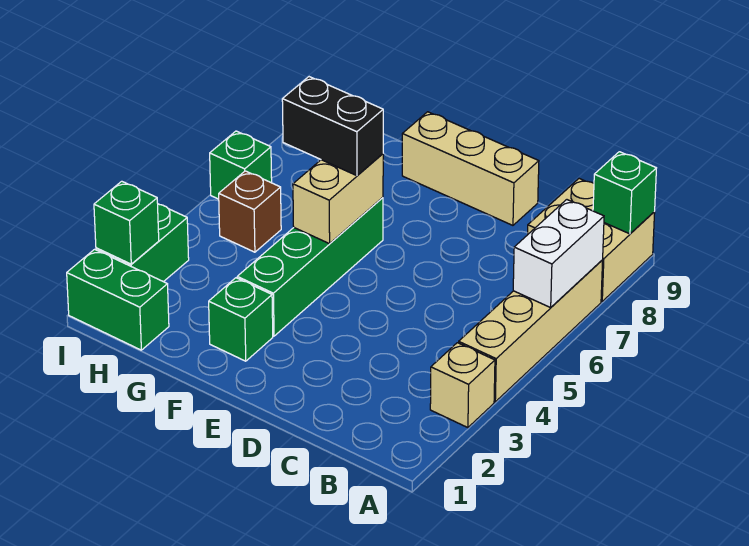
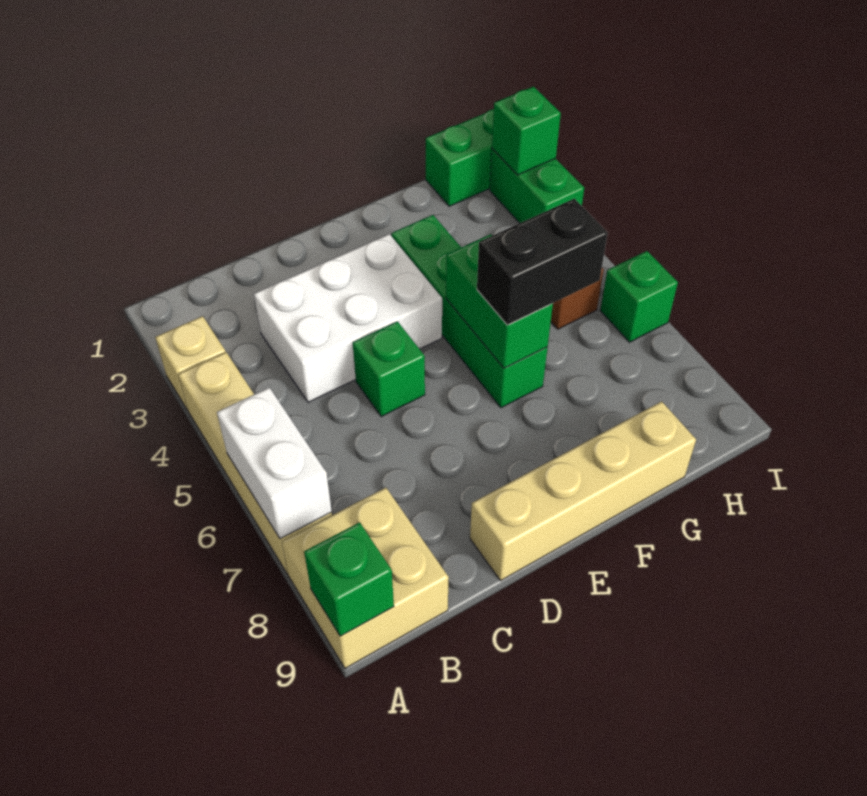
none -> white 2x3 brick [254,234,442,402]
tan 1x3 brick [402,112,539,225] -> tan 1x4 brick [470,401,696,581]
green 1x1 brick [209,278,273,361] -> green 1x1 brick moved to [353,321,425,417]
tan 1x2 brick [293,154,383,244] -> green 1x2 brick [446,234,553,368]

